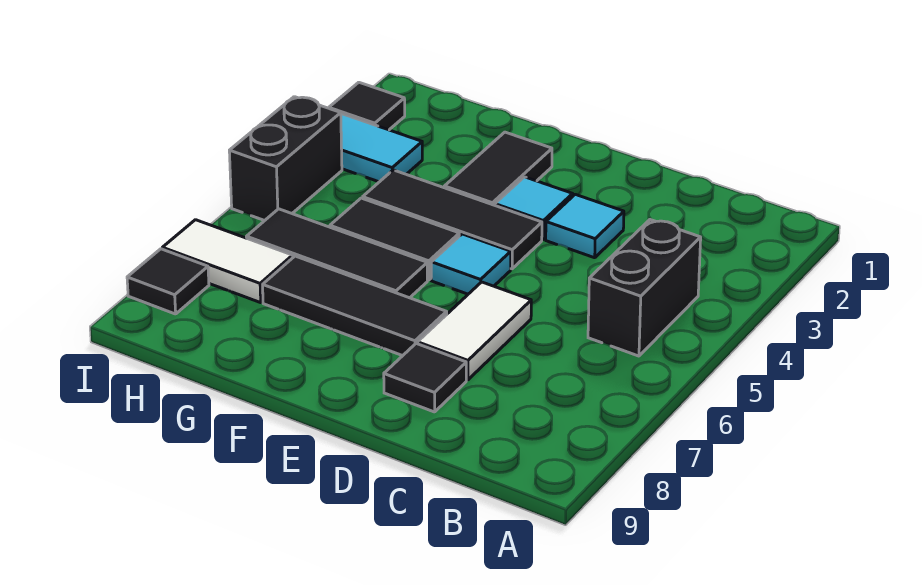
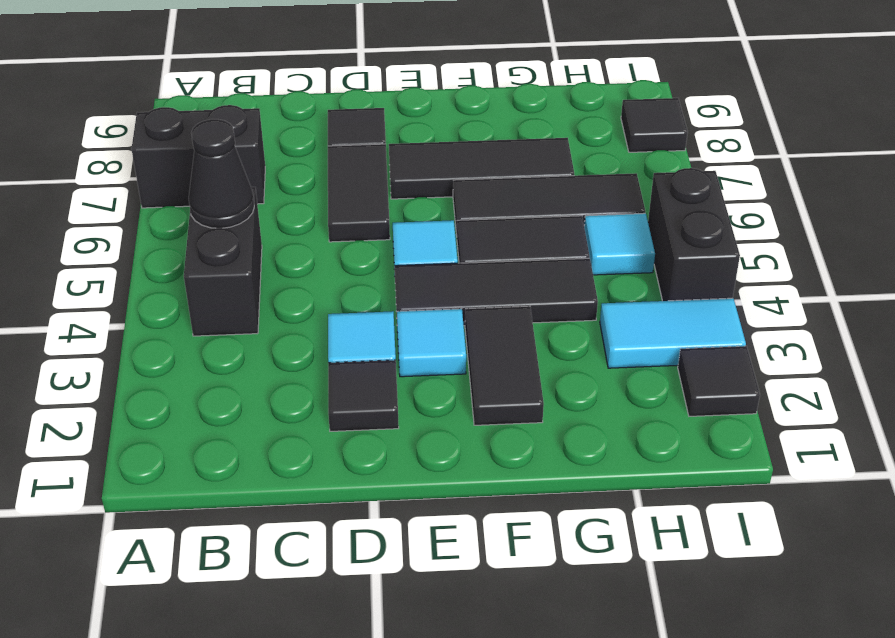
none -> black 1x2 brick [132,105,265,208]
none -> black 1x1 cone [189,119,254,228]
none -> black 1x1 tile [328,360,399,431]
white 1x2 tile [418,282,531,380] -> black 1x2 tile [328,144,390,242]
none -> cyan 1x1 tile [584,213,655,275]
white 1x2 tile [162,220,293,303] -> none

